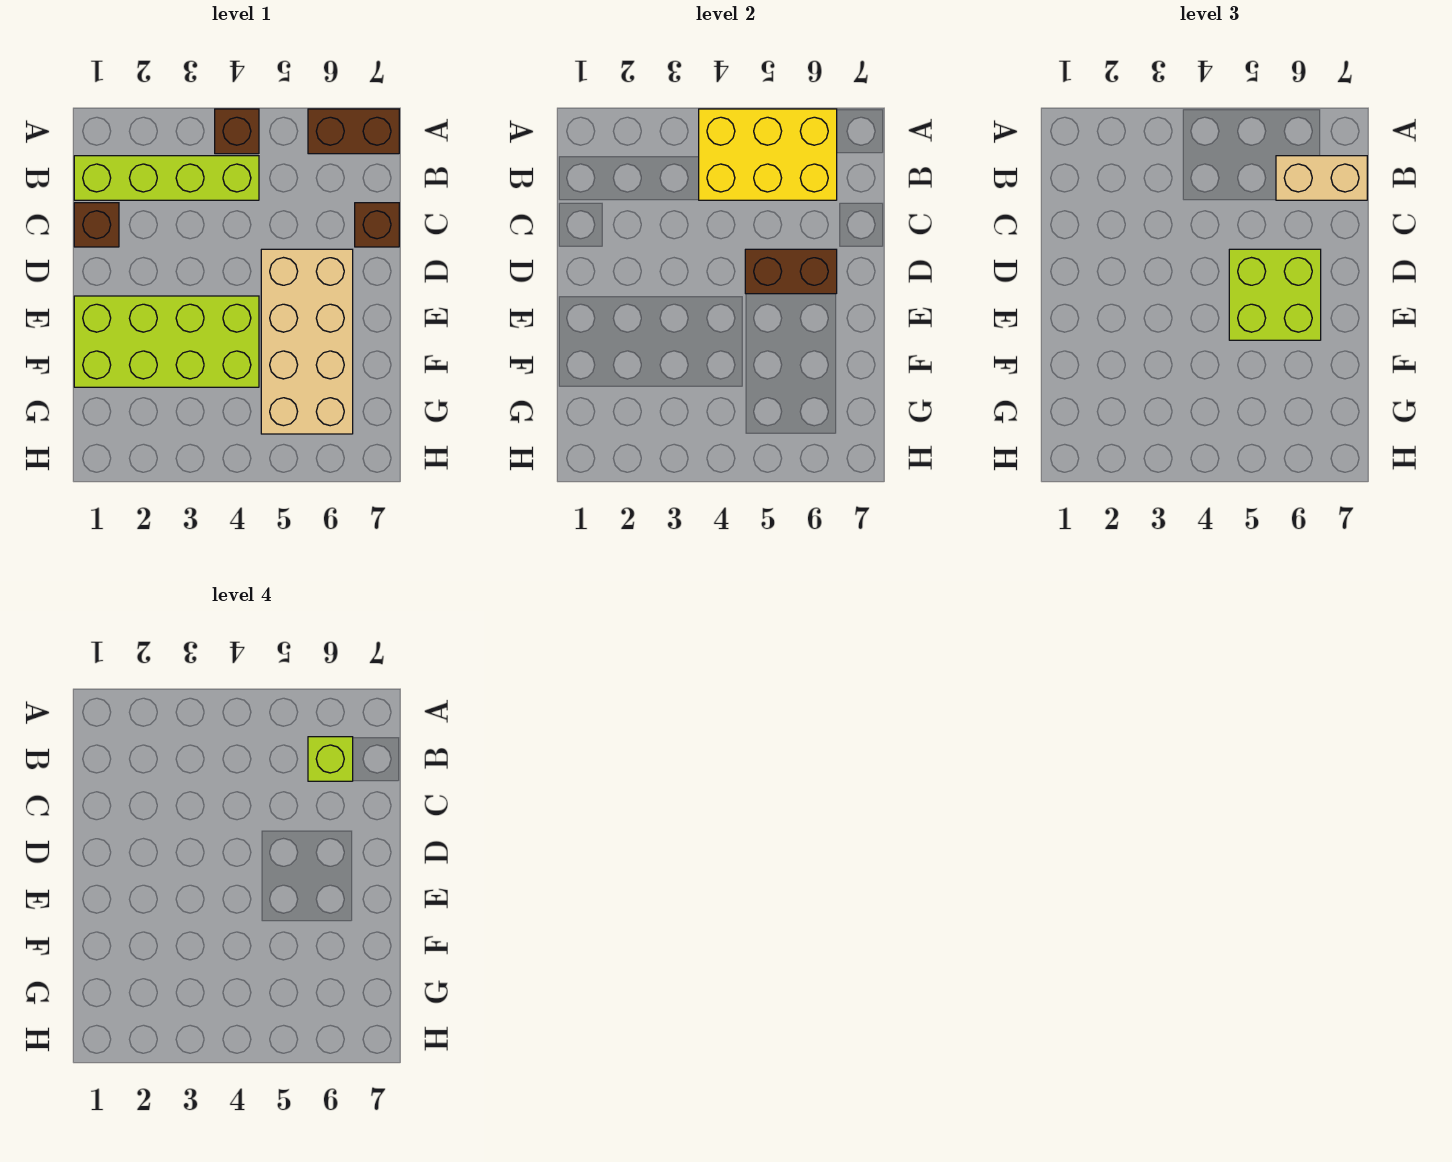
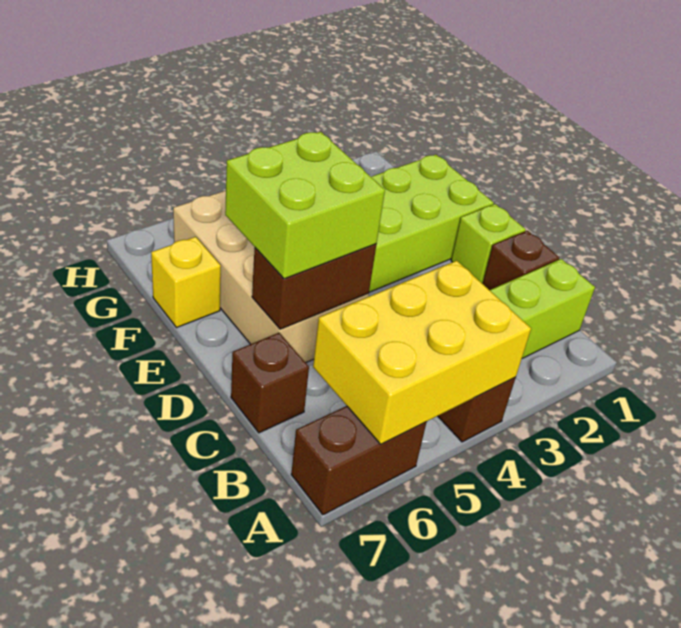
tan 1x2 brick [1276,156,1367,200] -> none
lime 1x1 brick [308,737,353,781] -> lime 1x1 brick moved to [451,204,526,284]
none -> yellow 1x1 brick [151,237,221,328]

